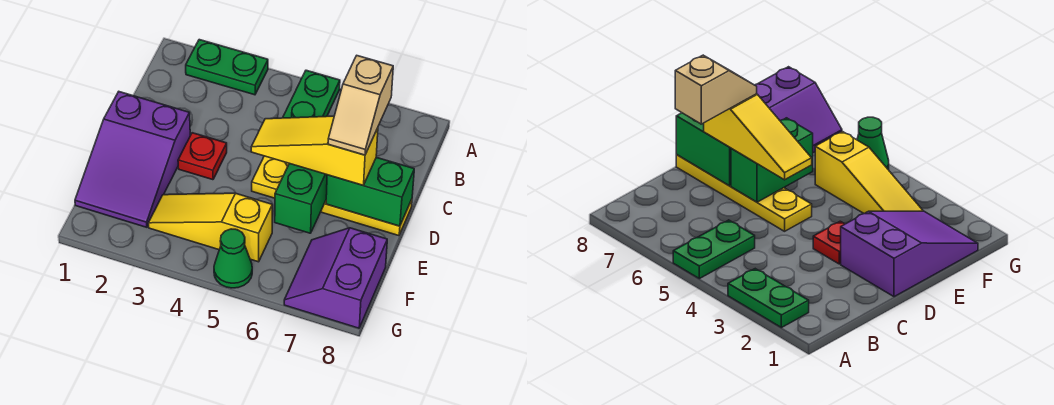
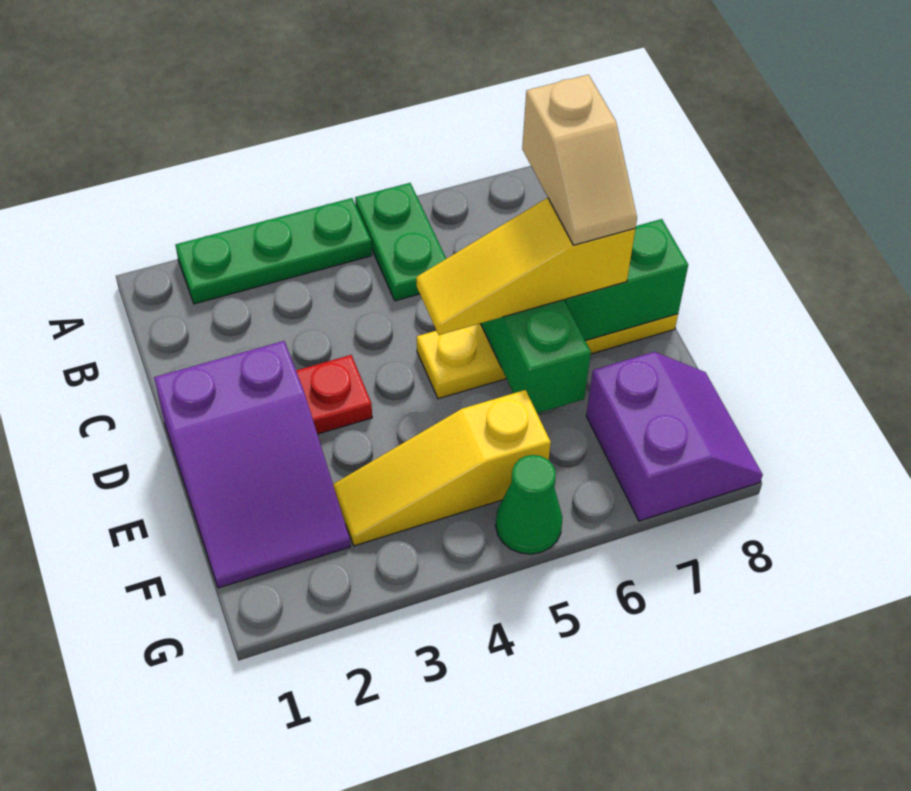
green 1x2 plate [186,40,268,95] -> green 1x3 plate [176,198,372,304]
purple 2x2 slope [284,228,387,328] -> purple 2x2 slope turned to [586,352,763,521]

